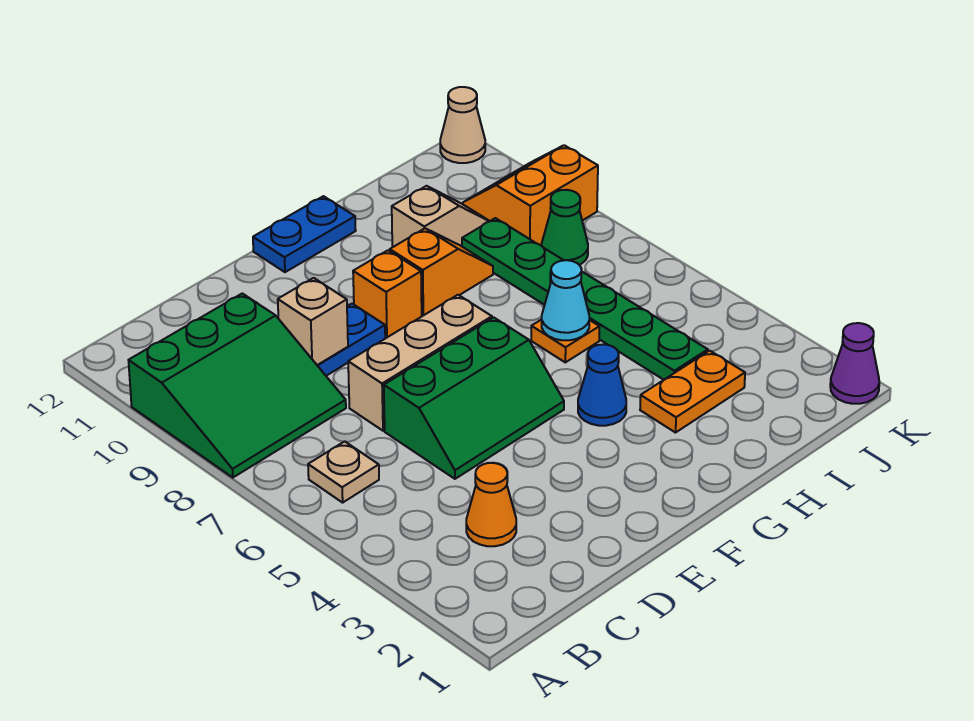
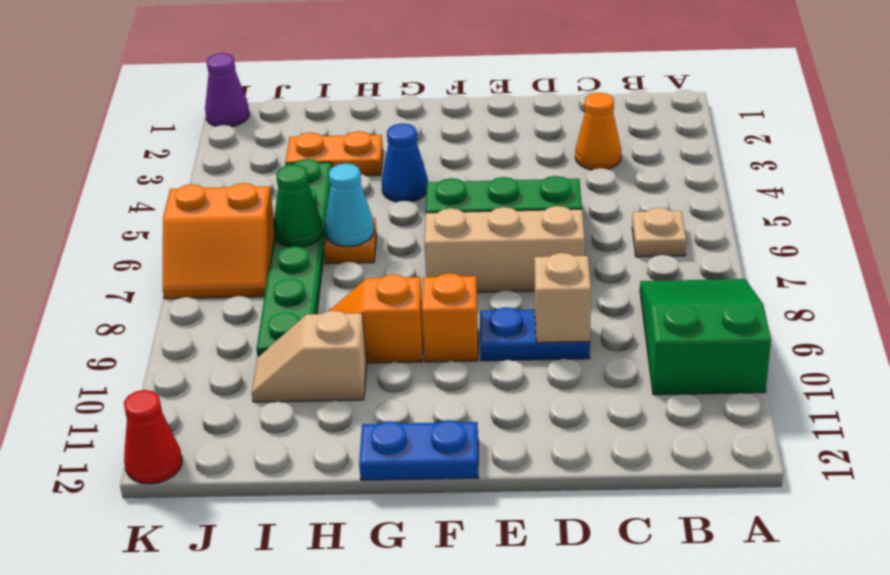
green 3x3 slope [128,293,346,478] -> green 2x3 slope [640,279,771,395]
green 1x1 cone [541,190,588,265] -> green 1x1 cone moved to [273,165,323,247]
orange 2x2 slope [463,145,598,245] -> orange 2x2 slope moved to [163,183,274,299]
tan 1x1 cone [440,87,485,163] -> red 1x1 cone [124,390,182,484]

